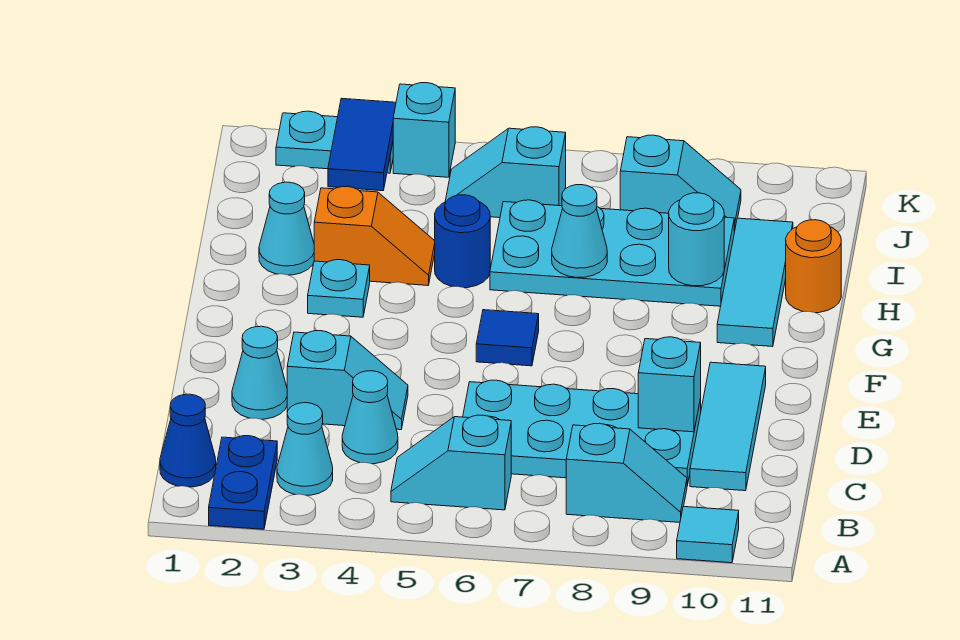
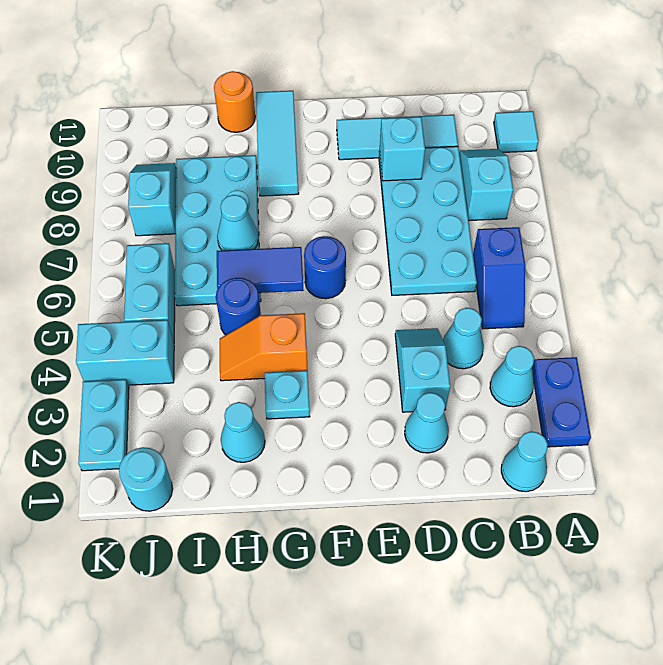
blue 1x2 plate [209,436,277,529] -> blue 1x2 plate turned to [532,357,591,447]
blue 1x1 cone [160,394,216,487] -> cyan 1x1 cone [501,431,548,492]
cyan 1x2 slope [391,415,511,510] -> blue 1x2 slope [473,227,525,329]
blue 1x1 tile [476,310,539,366] -> blue 1x1 round brick [304,236,346,299]
cyan 1x3 tile [717,218,793,347] -> cyan 1x3 tile turned to [256,91,299,196]
orange 1x2 slope [314,186,435,285] -> orange 1x2 slope turned to [220,313,308,381]
cyan 1x1 round brick [669,193,724,286] -> cyan 1x1 round brick moved to [119,447,173,511]
blue 1x2 tile [328,98,396,191] -> blue 1x2 tile moved to [217,247,304,293]
cyan 1x2 slope [445,127,566,218] -> cyan 1x2 brick [124,243,175,343]
cyan 1x1 brick [393,83,455,177] -> cyan 1x2 brick [76,320,174,385]

